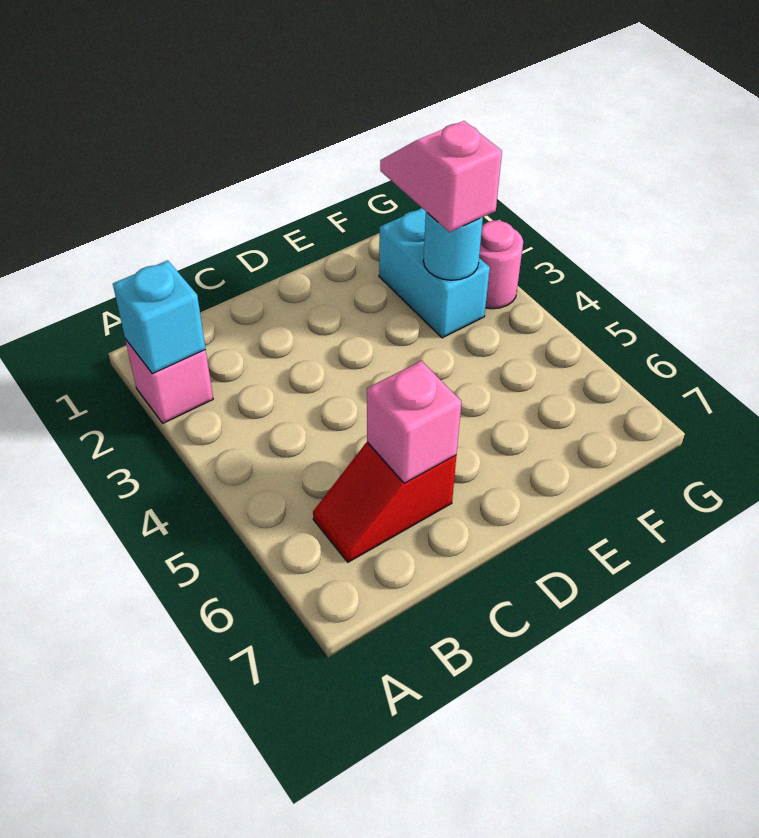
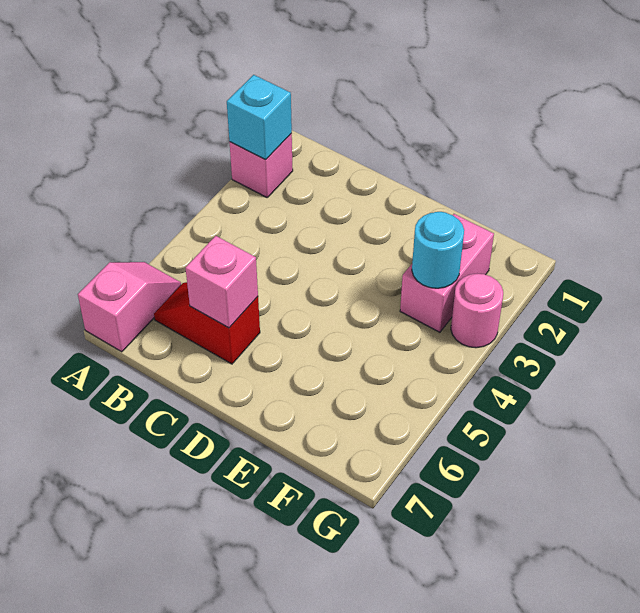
cyan 1x2 brick [379,208,490,338] -> pink 1x2 brick [400,214,494,332]
pink 1x2 slope [380,121,502,232] -> pink 1x2 slope moved to [78,262,181,352]

